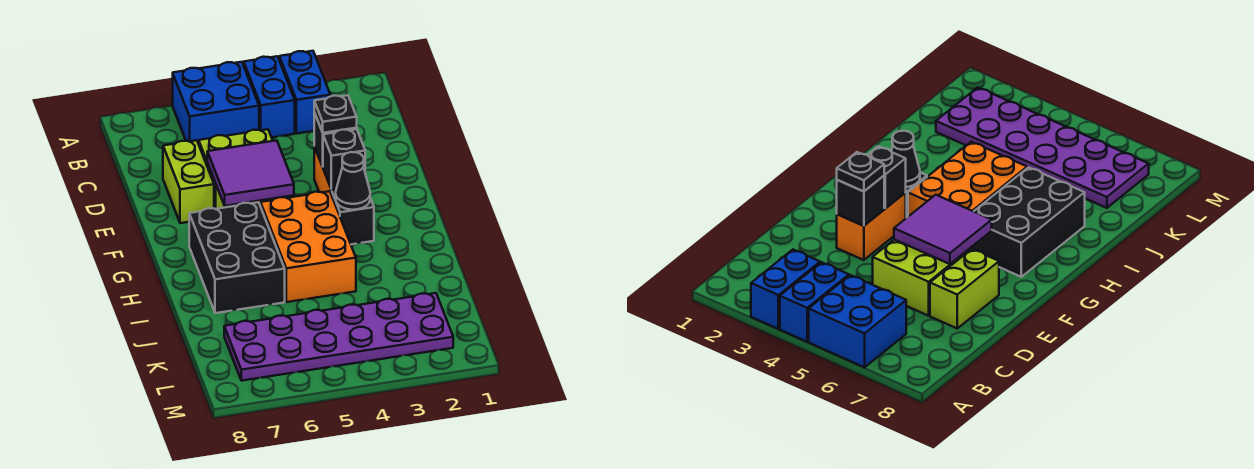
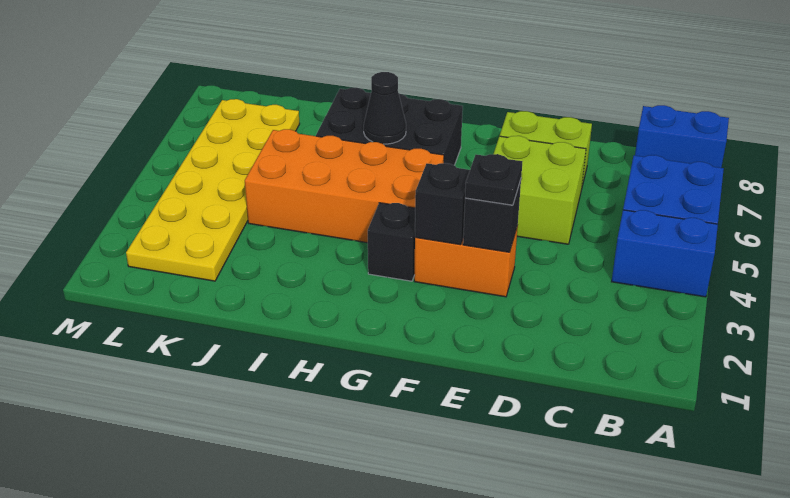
blue 1x2 brick [279,51,330,134] -> blue 1x2 brick moved to [635,105,729,168]
purple 2x2 tile [207,140,294,206] -> none
black 1x1 cone [336,152,370,210] -> black 1x1 cone moved to [364,72,406,144]
orange 2x3 brick [261,191,356,302] -> orange 2x4 brick [245,129,444,243]
purple 2x6 plate [224,293,453,381] -> yellow 2x6 plate [126,99,300,281]

